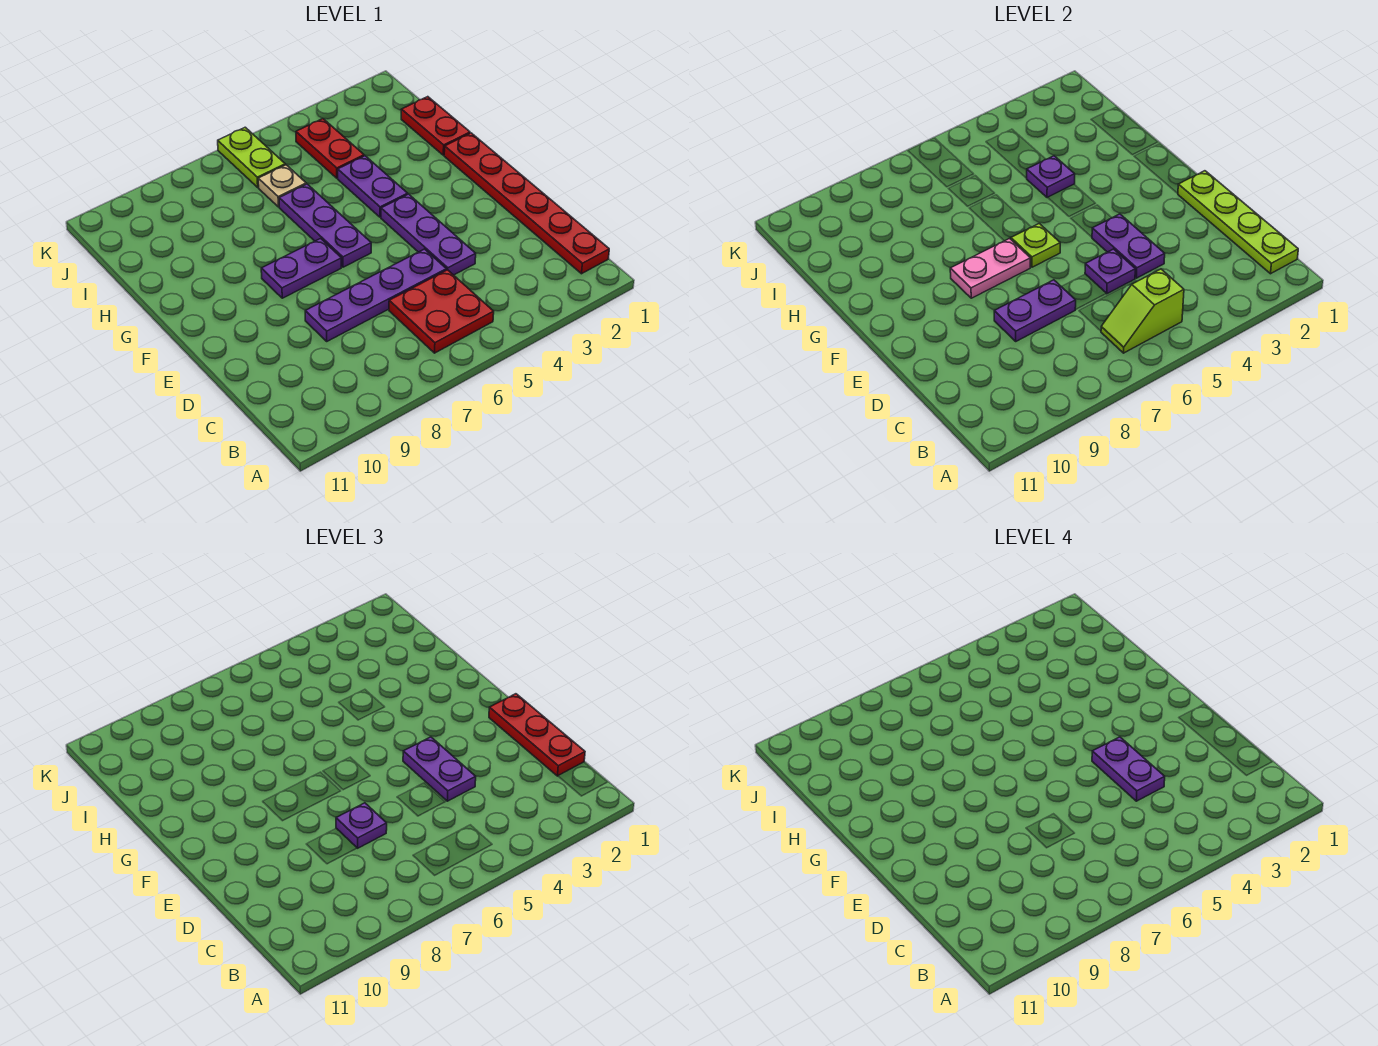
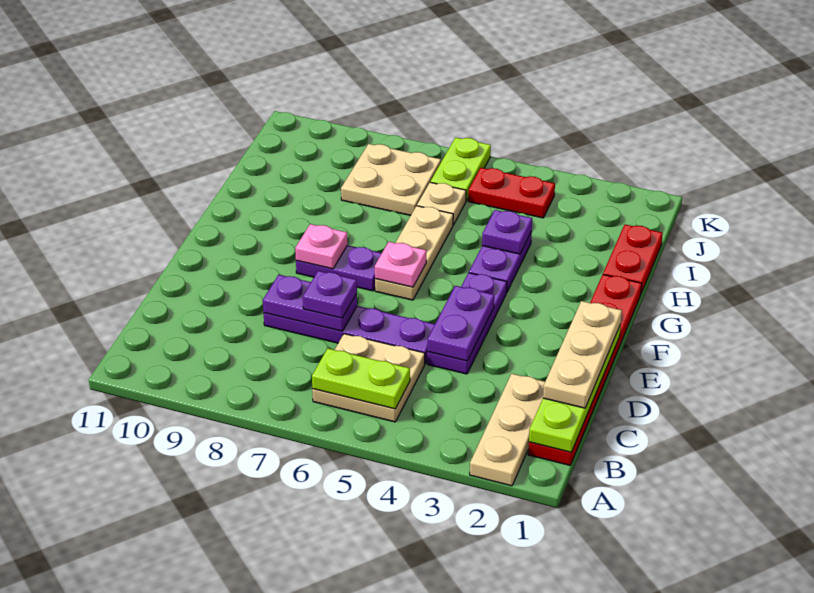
none -> tan 1x3 plate [470,374,545,486]
red 2x2 plate [389,270,494,353] -> tan 2x2 plate [312,334,425,422]
lime 1x2 slope [1101,269,1184,353] -> lime 1x2 plate [312,348,410,409]
red 1x3 plate [489,694,585,776] -> tan 1x3 plate [543,301,622,408]
purple 1x2 plate [403,737,476,801] -> none
purple 1x2 plate [1092,737,1165,801] -> none
purple 1x1 plate [1085,249,1135,294] -> none
purple 1x3 plate [279,184,371,267] -> tan 1x3 plate [375,206,453,300]
lime 1x1 plate [1011,224,1060,267] -> pink 1x1 plate [375,242,427,287]
pink 1x2 plate [950,239,1030,298] -> pink 1x1 plate [295,224,348,269]
red 1x2 plate [296,119,364,178] -> red 1x2 plate turned to [468,168,555,218]
none -> tan 2x2 plate [341,144,441,215]

